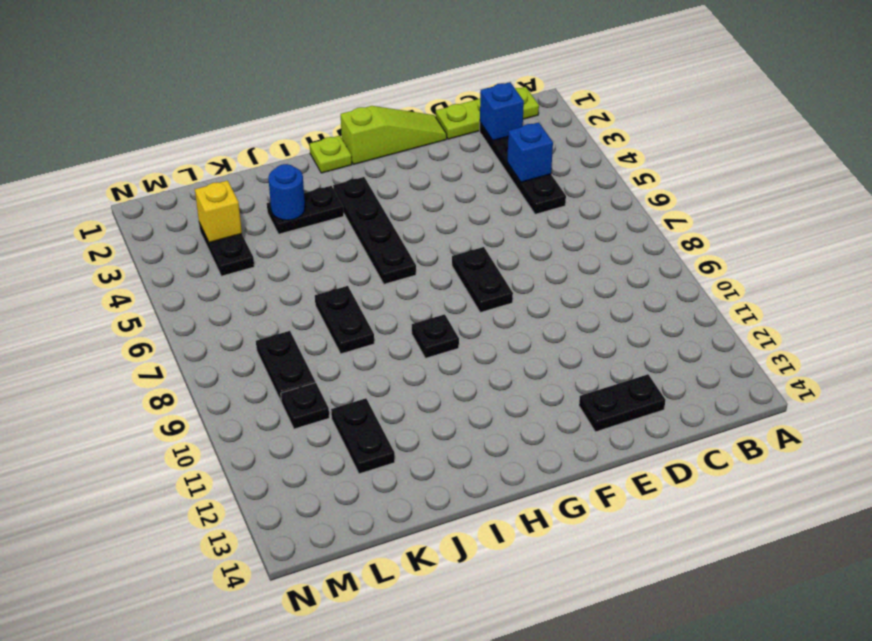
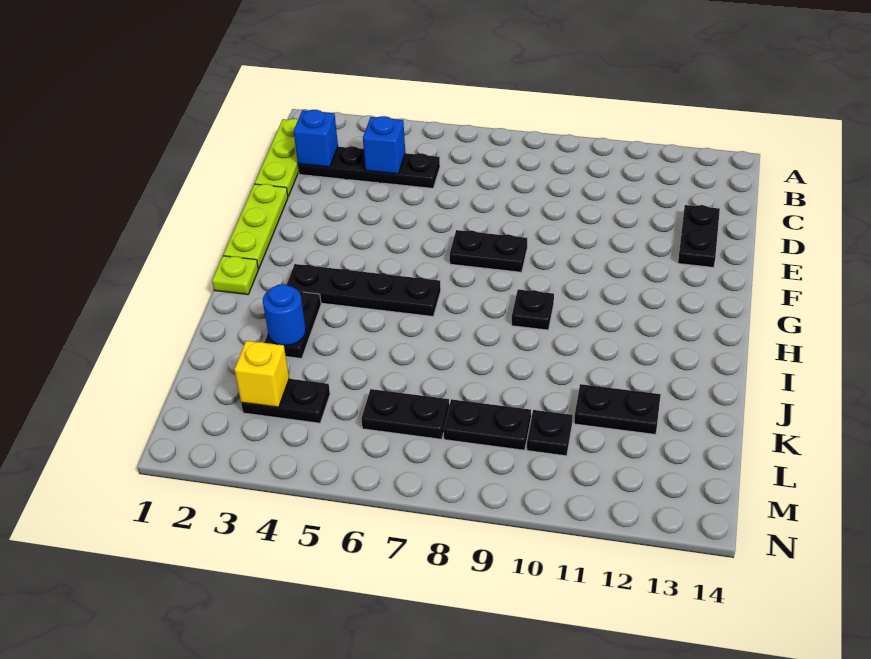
lime 1x3 slope [341,106,447,164] -> lime 1x3 plate [223,184,288,269]
black 1x2 plate [315,286,374,354] -> black 1x2 plate moved to [361,389,449,439]

